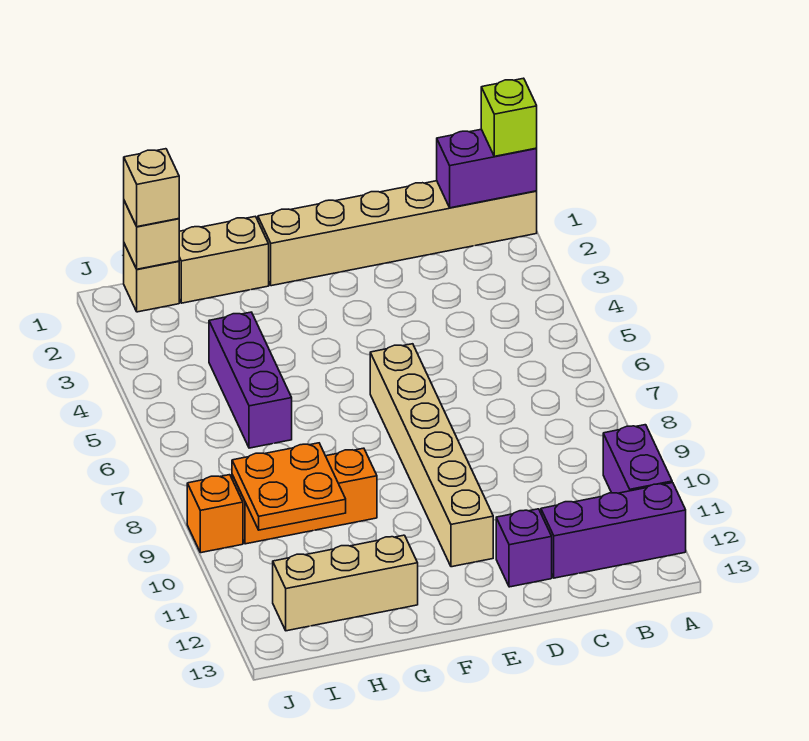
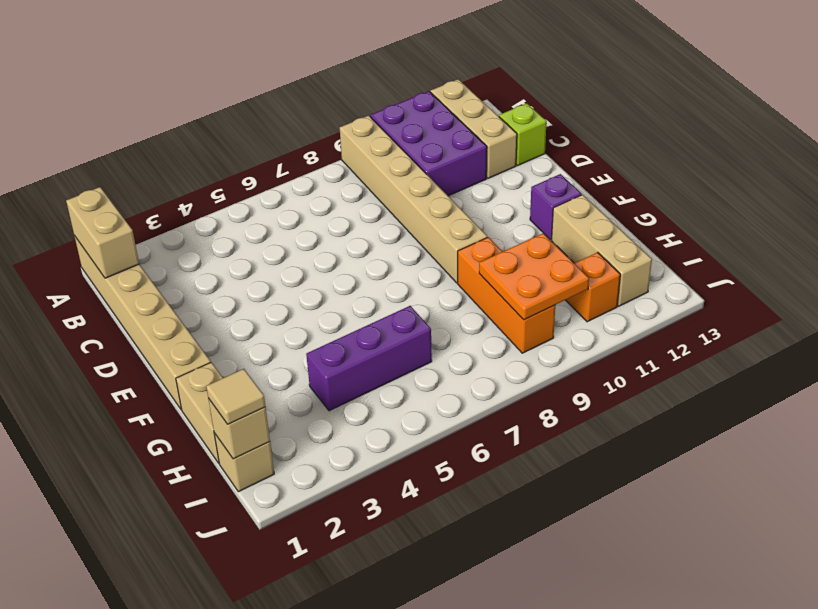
purple 1x2 brick [437,129,537,208] -> tan 1x2 brick [66,187,139,278]
lime 1x1 brick [481,78,537,156] -> lime 1x1 brick moved to [499,103,547,166]
purple 1x2 brick [603,425,672,493] -> purple 2x3 brick [370,91,487,196]
purple 1x3 brick [541,483,686,578] -> tan 1x3 brick [430,79,517,178]
purple 1x1 brick [496,509,552,587] -> purple 1x1 brick moved to [530,174,582,240]
tan 1x6 brick [370,344,493,567] -> tan 1x6 brick turned to [340,116,487,283]
tan 1x1 brick [124,149,179,227] -> tan 1x1 tile [206,369,265,424]
orange 1x1 brick [187,475,243,553] -> orange 1x1 brick moved to [566,252,620,322]

